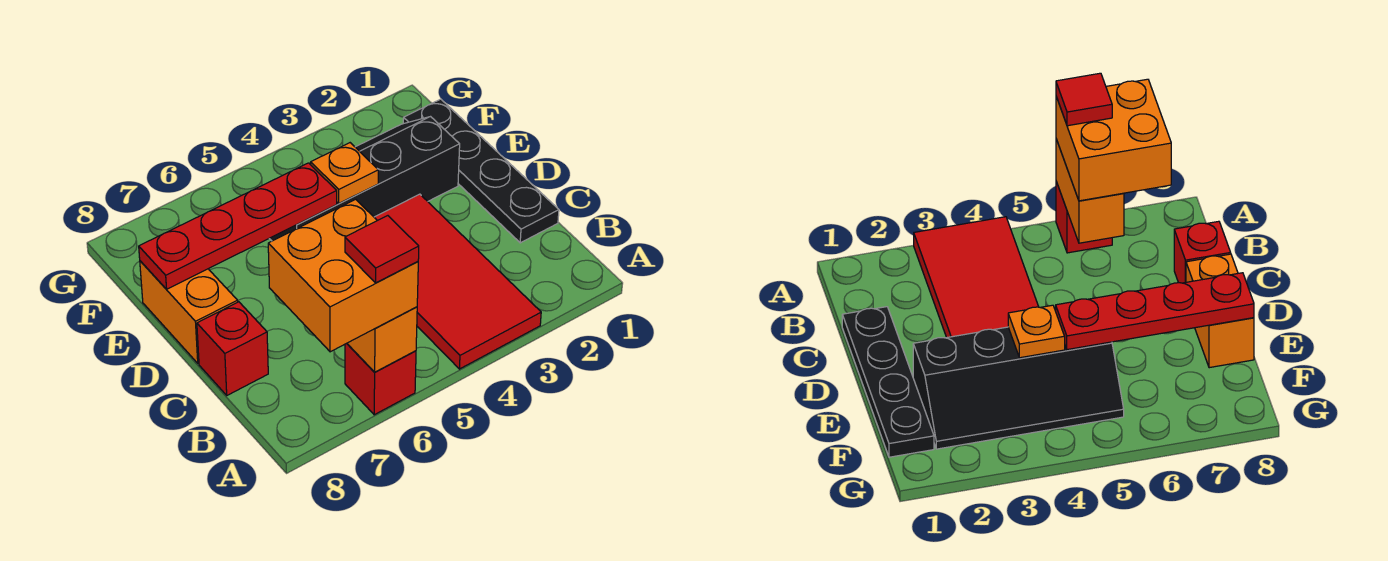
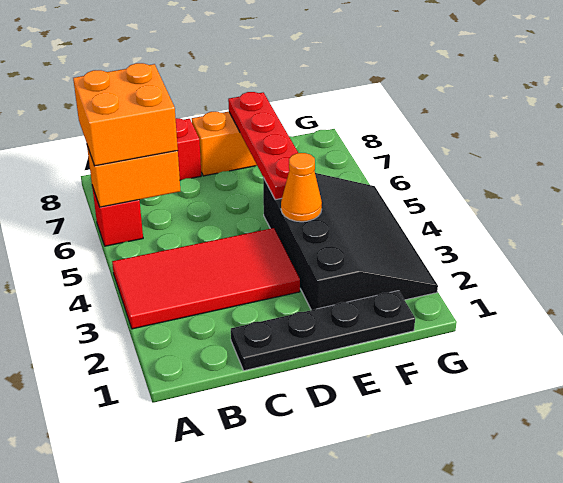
red 1x1 tile [345,216,419,283] -> none
black 2x4 slope [269,117,460,241] -> black 3x4 slope [263,173,438,310]
orange 1x1 plate [311,143,378,203] -> orange 1x1 cone [281,153,322,222]

